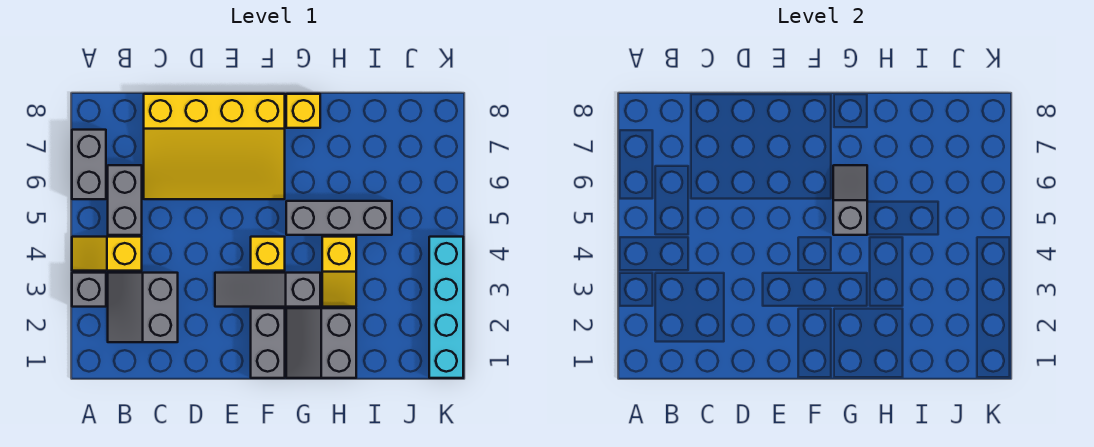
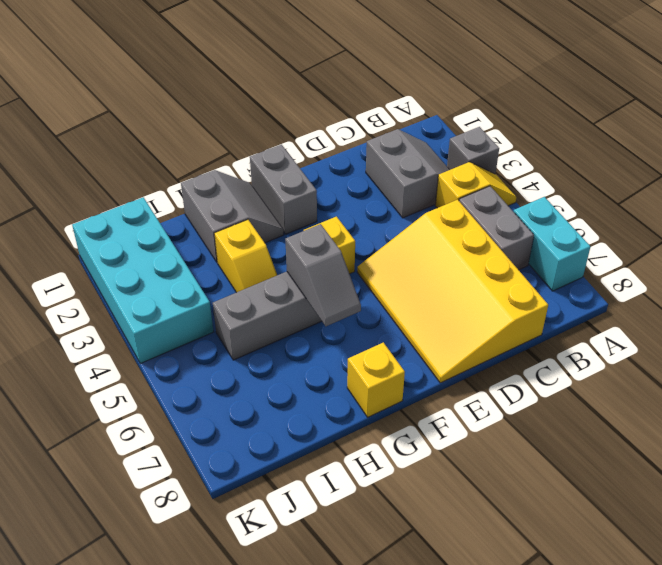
grey 1x2 brick [72,130,106,199] -> cyan 1x2 brick [514,197,590,291]
yellow 3x4 slope [144,94,285,199] -> yellow 3x4 slope turned to [357,200,548,383]
grey 1x3 slope [215,273,320,307] -> none
yellow 1x2 slope [322,237,356,307] -> yellow 1x2 slope turned to [214,220,277,293]
cyan 1x4 brick [429,237,463,378] -> cyan 2x4 brick [72,197,214,363]

